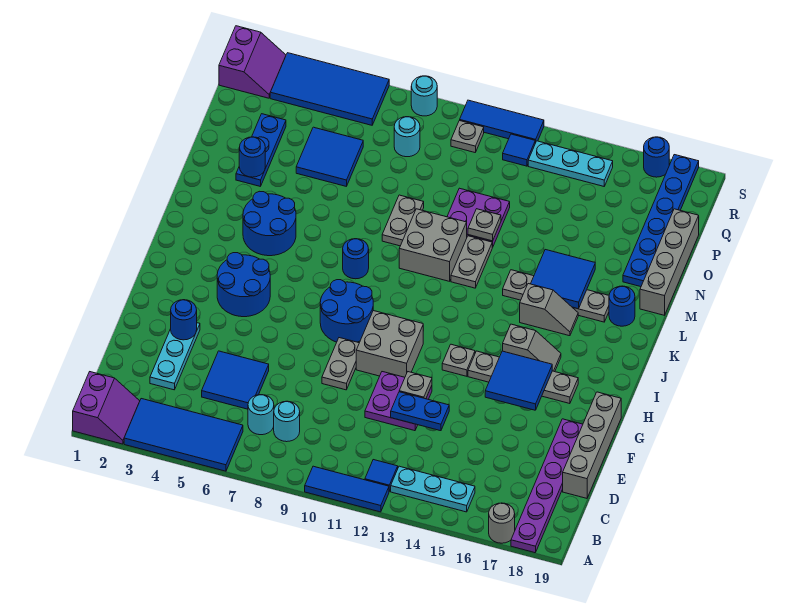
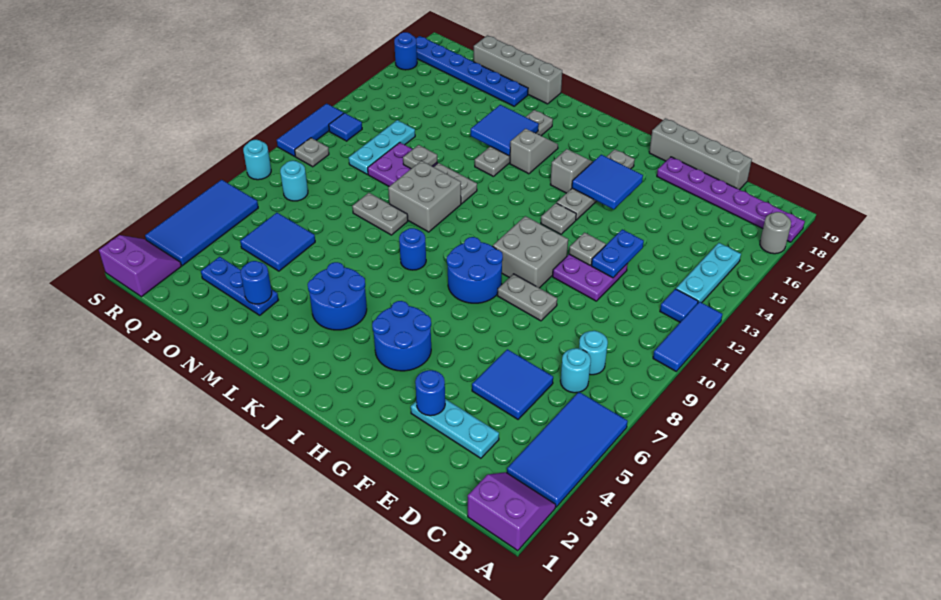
blue 1x1 round brick [609,286,635,326] -> none
cyan 1x3 plate [528,141,613,186] -> cyan 1x3 plate moved to [349,120,415,174]

